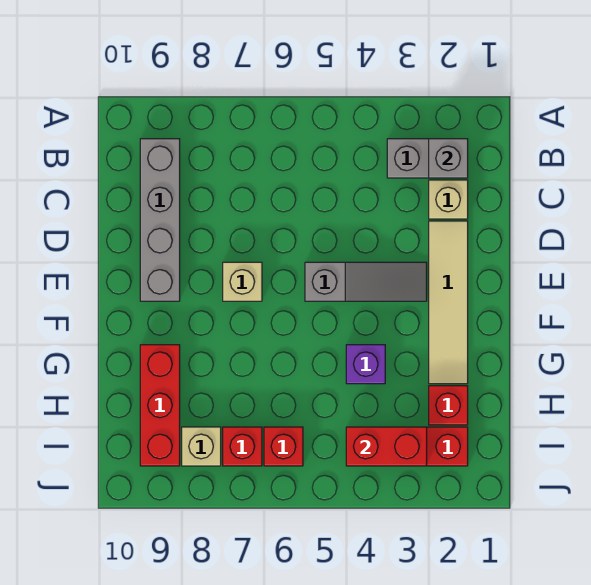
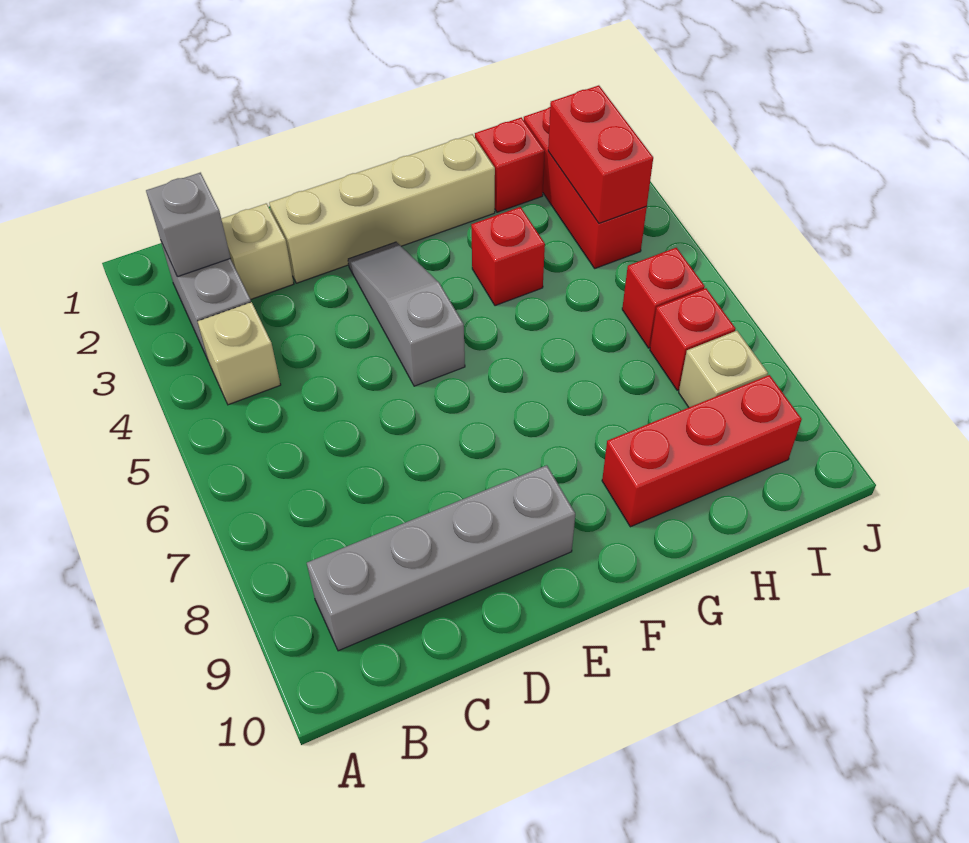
tan 1x4 tile [429,221,468,384] -> tan 1x4 brick [269,134,495,283]
tan 1x1 brick [223,262,262,301] -> tan 1x1 brick moved to [197,302,281,405]
purple 1x1 brick [346,345,385,384] -> red 1x1 brick [471,207,545,306]

